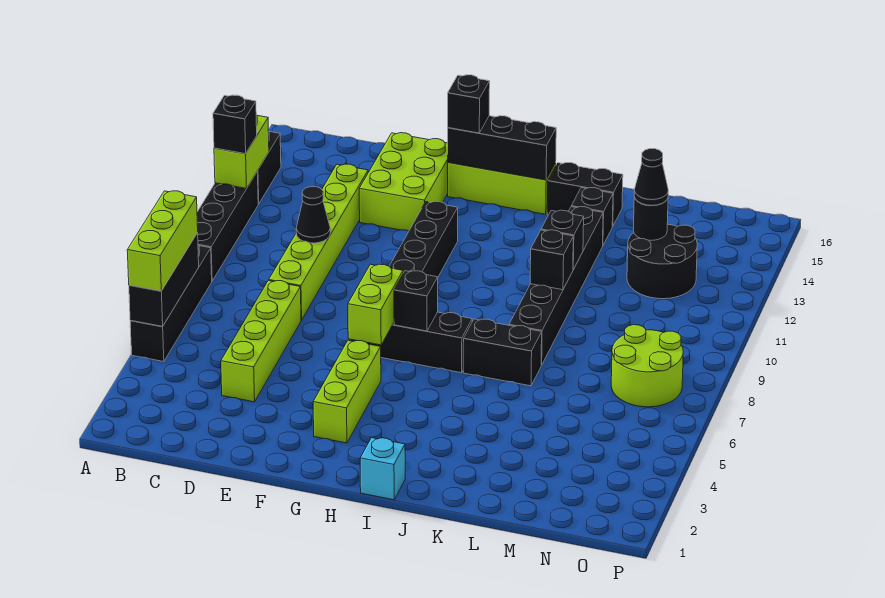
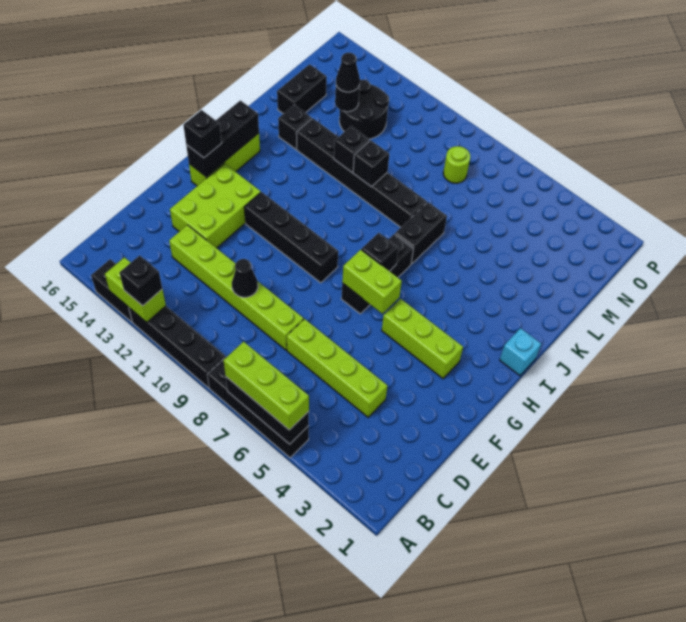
lime 2x3 brick [359,133,448,231] -> lime 2x3 brick turned to [170,163,261,248]
black 1x2 brick [547,163,623,227] -> black 1x2 brick moved to [277,64,327,114]
lime 2x2 round brick [611,325,683,407] -> lime 1x1 round brick [443,146,470,183]

